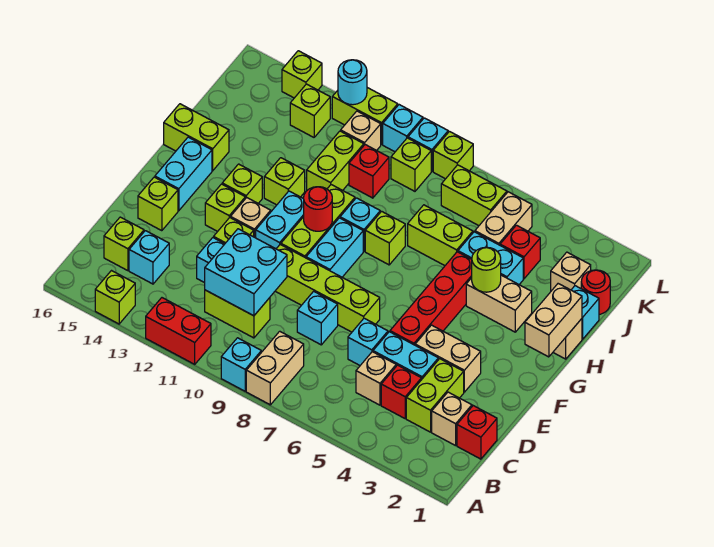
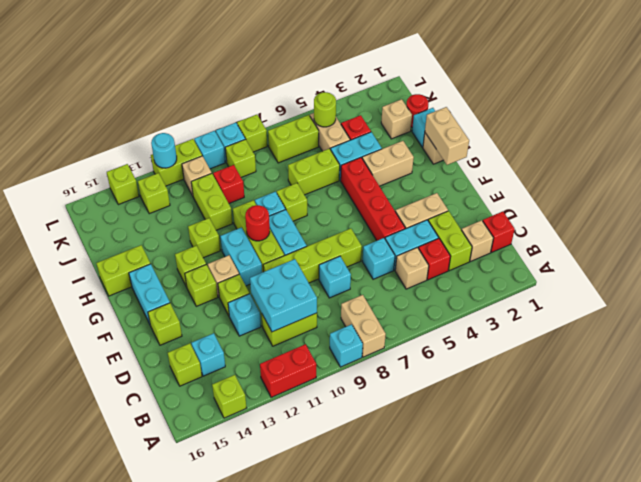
lime 1x1 round brick [472,247,501,292] -> lime 1x1 round brick moved to [314,92,336,127]

